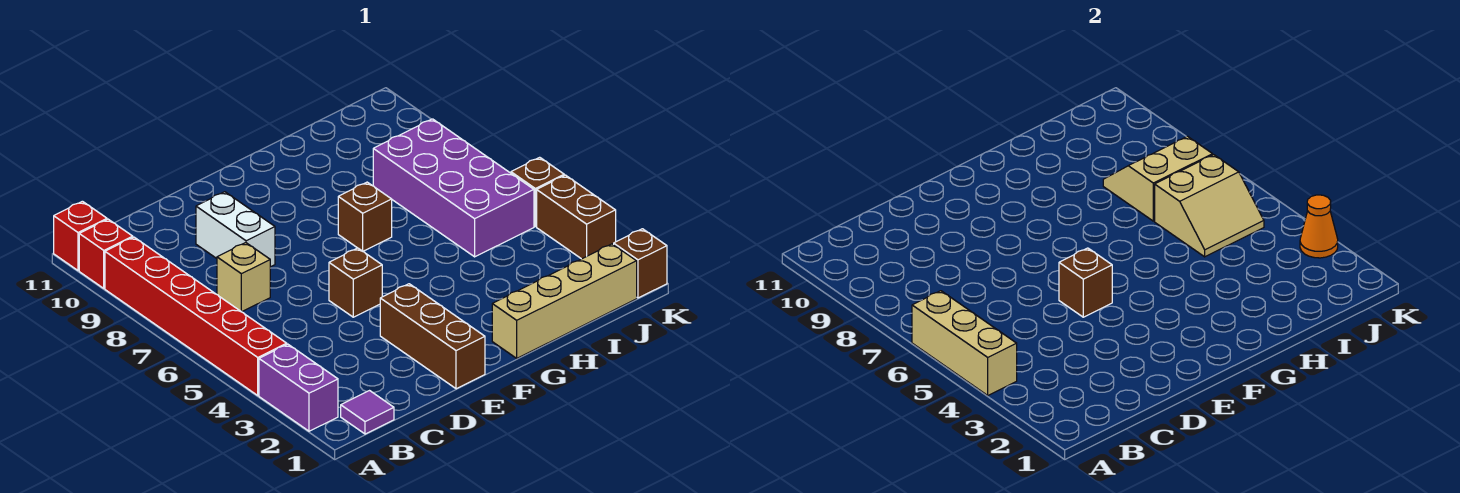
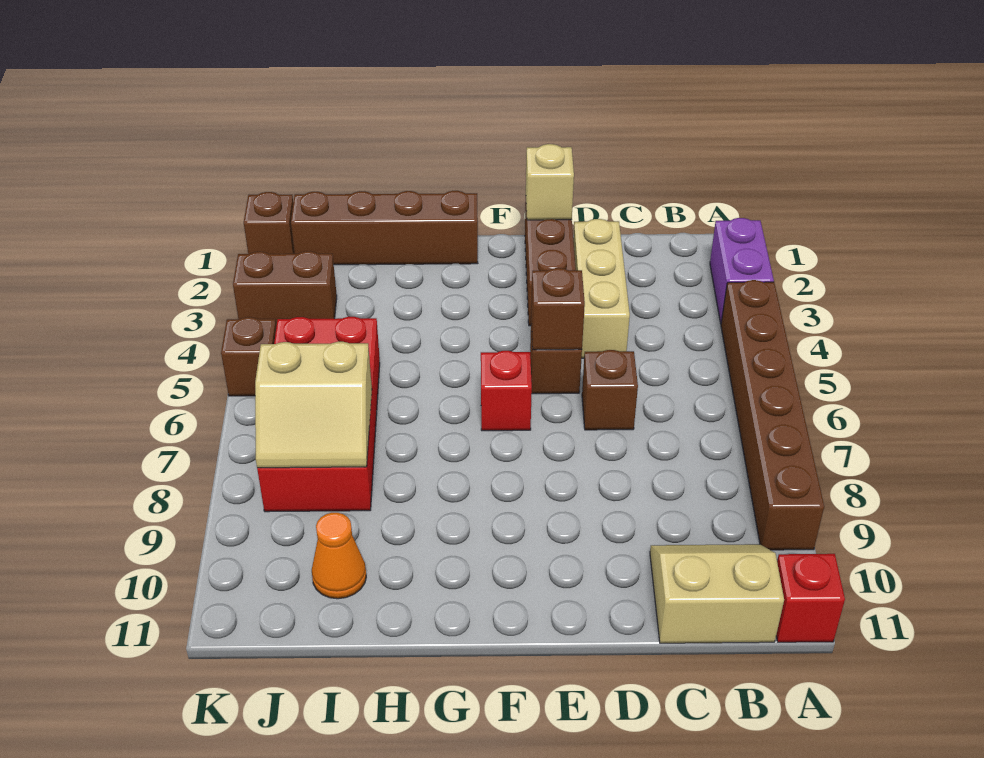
red 1x6 brick [105,237,287,395] -> brown 1x6 brick [721,280,824,550]
tan 1x3 brick [912,291,1017,395] -> tan 1x3 brick moved to [573,219,630,358]
red 1x1 brick [79,219,133,288] -> red 1x1 brick moved to [481,351,532,431]
purple 1x1 tile [341,391,394,434] -> none
tan 1x1 brick [217,243,270,312] -> tan 1x1 brick moved to [526,144,574,220]
white 1x2 brick [196,192,275,267] -> none
tan 1x4 brick [492,244,637,358] -> brown 1x4 brick [291,191,478,265]
brown 1x1 brick [338,182,392,251] -> brown 1x1 brick moved to [582,350,638,430]
purple 2x4 brick [373,119,534,257] -> red 2x4 brick [257,317,380,512]
tan 2x2 slope [1155,155,1264,257] -> tan 2x2 slope moved to [650,544,784,643]
brown 1x2 brick [537,175,616,259] -> brown 1x2 brick turned to [233,251,337,326]
orange 1x1 cone [1300,195,1338,258] -> orange 1x1 cone moved to [312,513,366,599]

